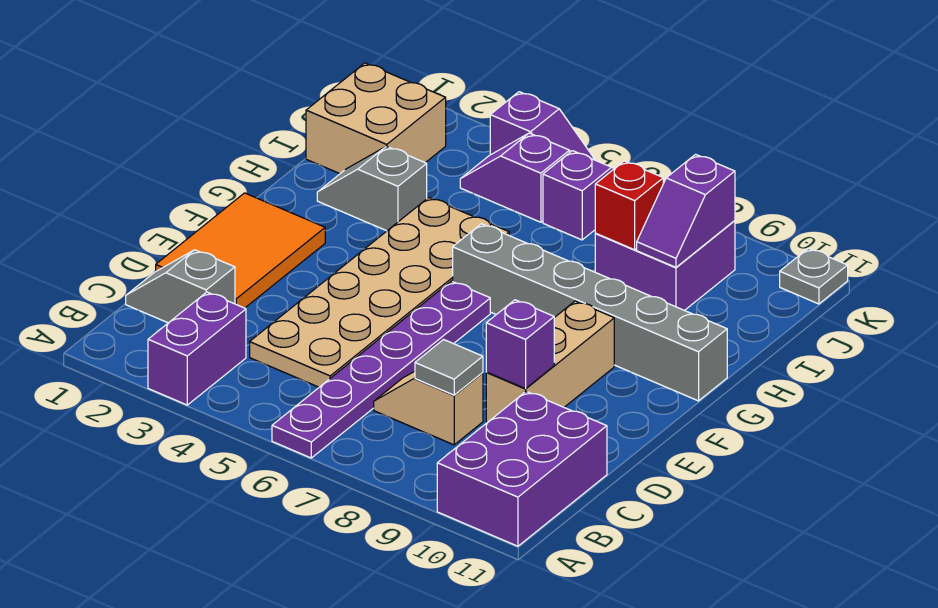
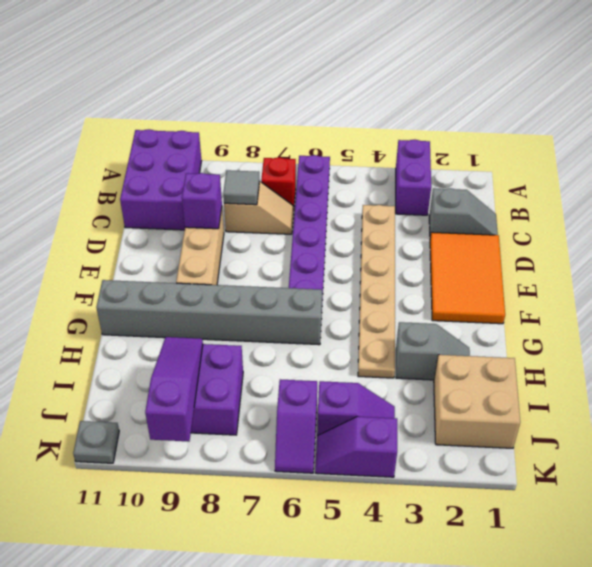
tan 2x6 plate [250,198,509,387] -> tan 1x6 plate [358,205,395,378]
red 1x1 brick [595,161,663,250] -> red 1x1 brick moved to [261,157,296,206]
purple 1x2 slope [637,154,735,267] -> purple 1x3 slope [145,337,203,441]

